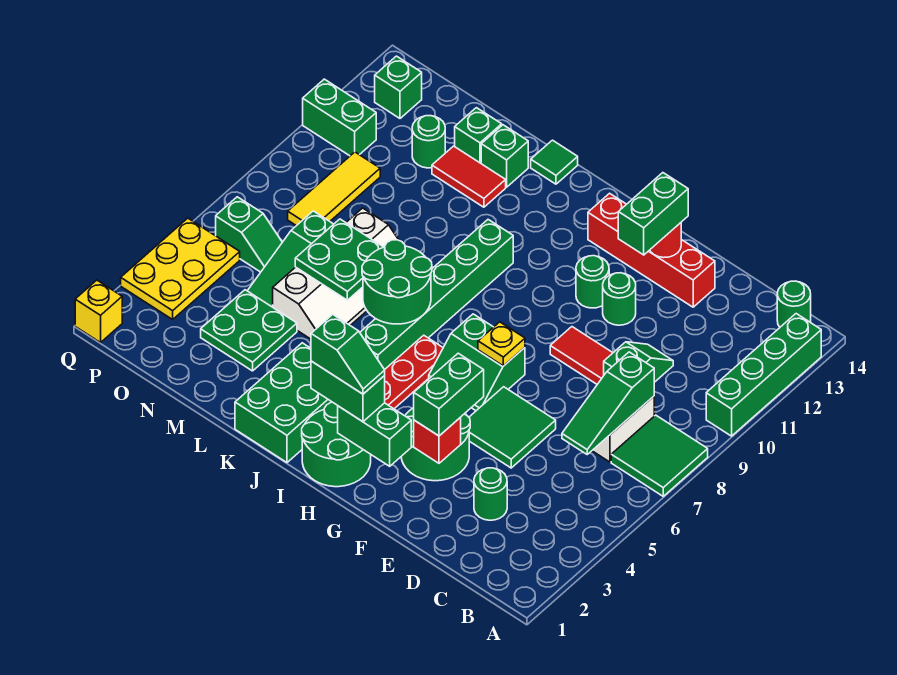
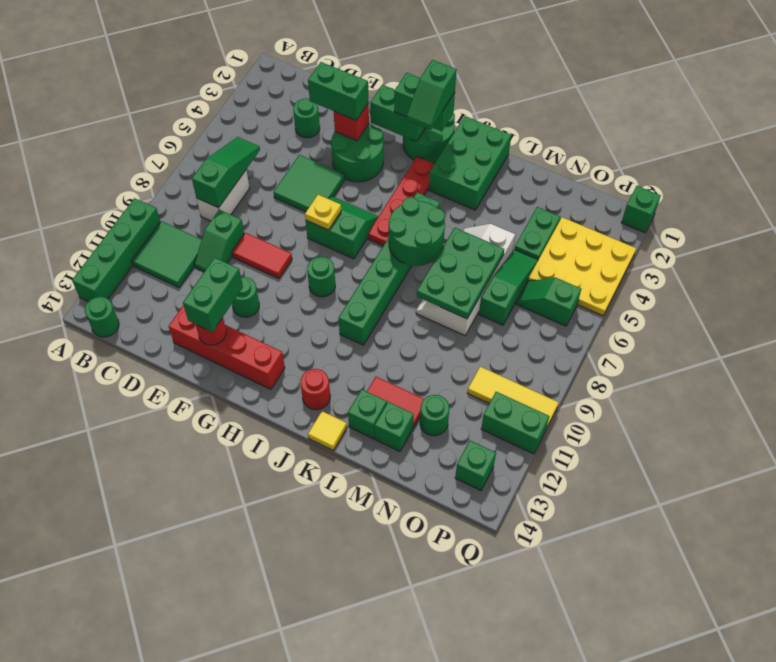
green 2x2 tile [611,415,708,496] -> green 2x2 tile moved to [132,221,202,287]
green 1x2 brick [414,353,484,436] -> green 1x2 brick turned to [308,62,369,120]
green 1x1 round brick [576,256,609,308] -> green 1x1 round brick moved to [307,257,335,297]
green 1x2 slope [311,315,385,394] -> green 1x2 slope turned to [407,60,457,130]
none -> red 1x1 round brick [300,369,330,410]
green 1x1 tile [531,140,578,184] -> yellow 1x1 tile [308,411,347,450]
green 2x2 plate [295,219,383,300] -> green 2x3 plate [417,228,504,319]
green 2x2 plate [201,290,297,371] -> green 1x2 plate [514,207,560,259]
yellow 1x3 tile [288,152,380,226] -> yellow 1x3 tile turned to [468,367,559,429]
yellow 2x3 plate [121,218,240,319] -> yellow 3x3 plate [528,217,636,316]
yellow 1x1 brick [75,280,122,343] -> green 1x1 brick [621,186,661,233]

